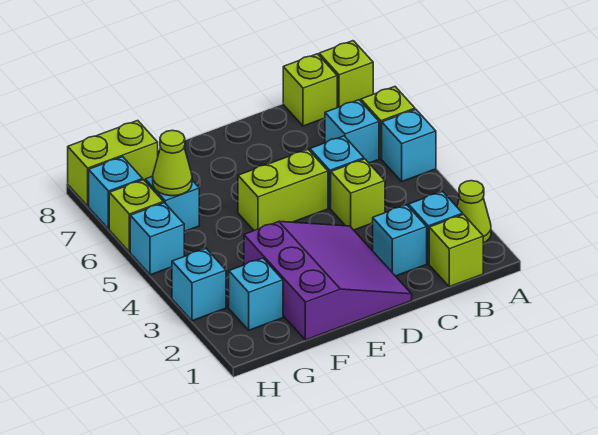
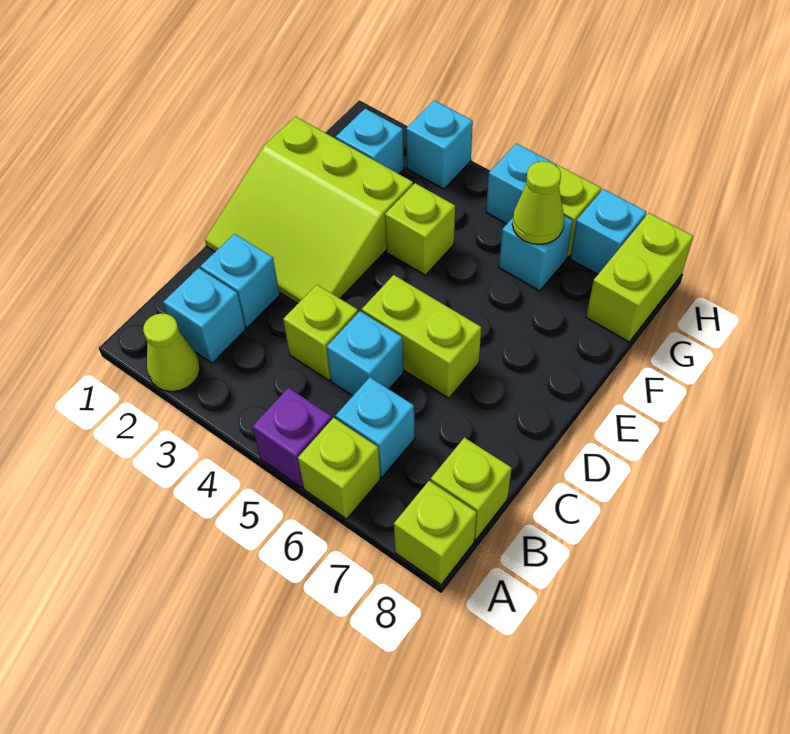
cyan 1x1 brick [382,109,436,181] -> purple 1x1 brick [252,388,332,488]
lime 1x1 brick [429,214,483,287] -> lime 1x1 brick moved to [385,183,455,275]
purple 3x3 slope [244,221,412,340] -> lime 3x3 slope [205,117,413,304]
lime 1x2 brick [238,149,328,231] -> lime 1x2 brick turned to [362,275,481,398]

